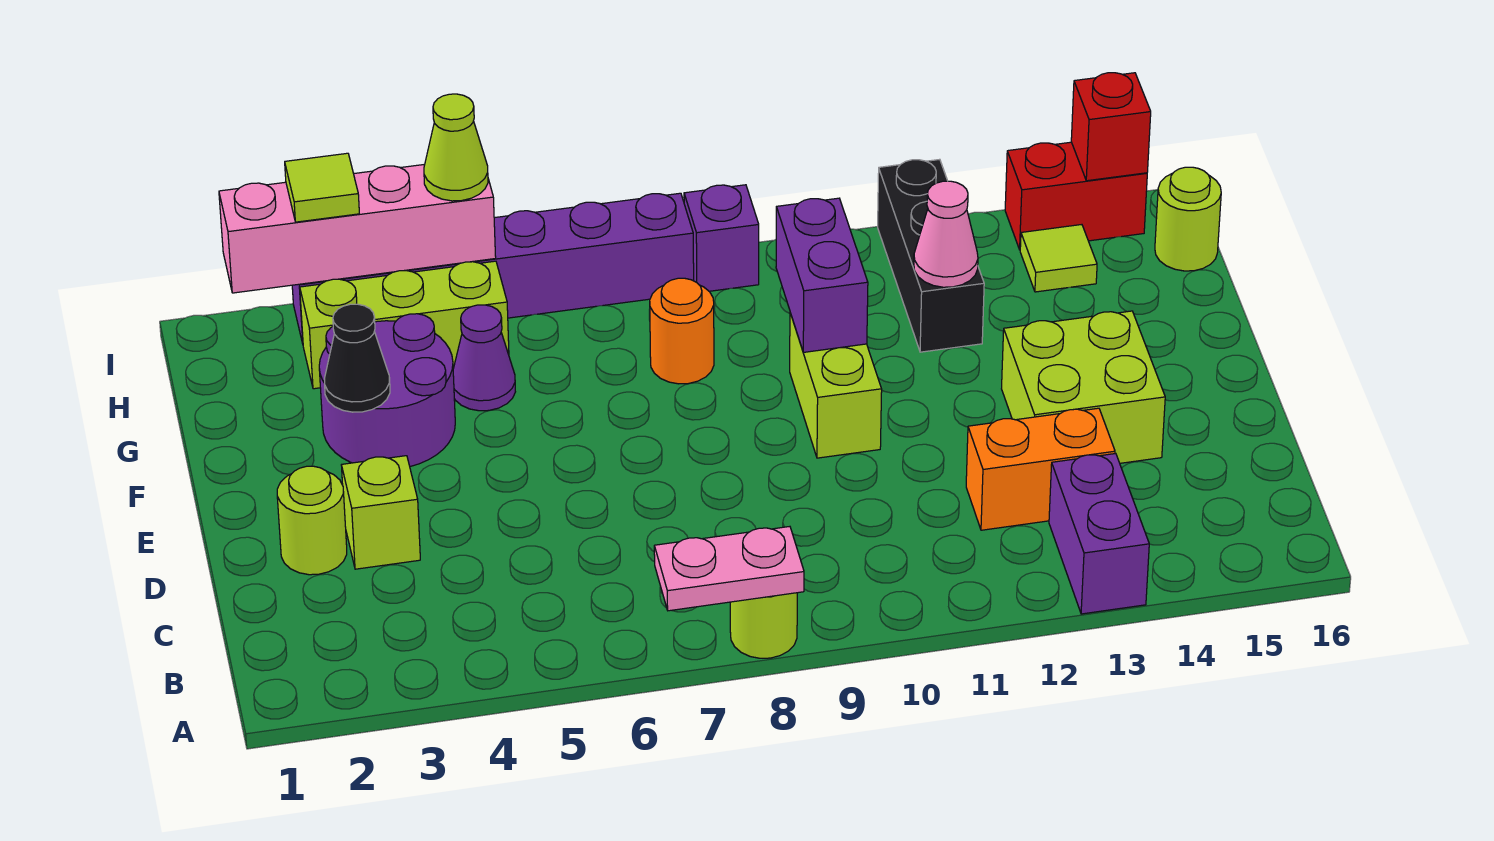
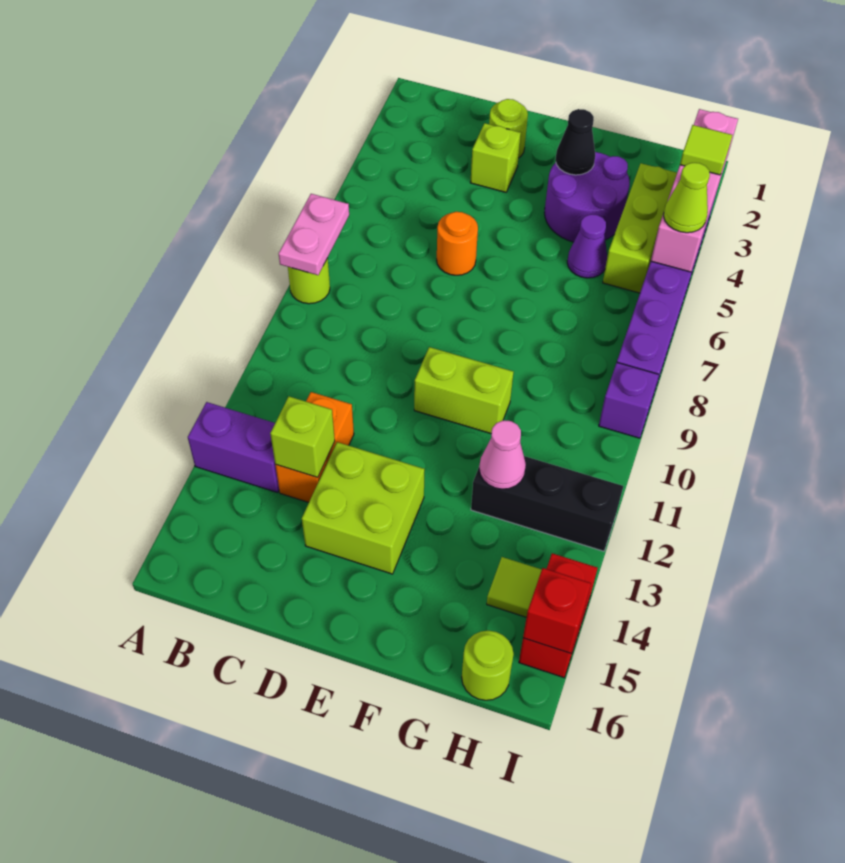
none -> lime 1x1 brick [270,396,335,478]
purple 1x2 brick [776,198,868,352] -> none
orange 1x1 round brick [650,278,714,384] -> orange 1x1 round brick moved to [437,212,478,275]

